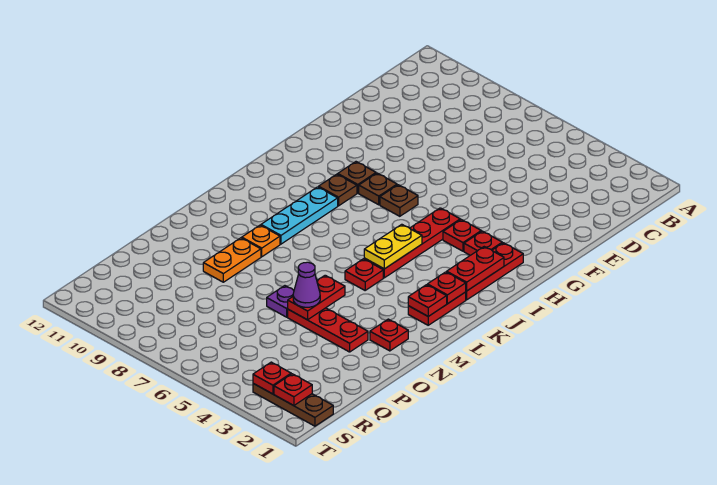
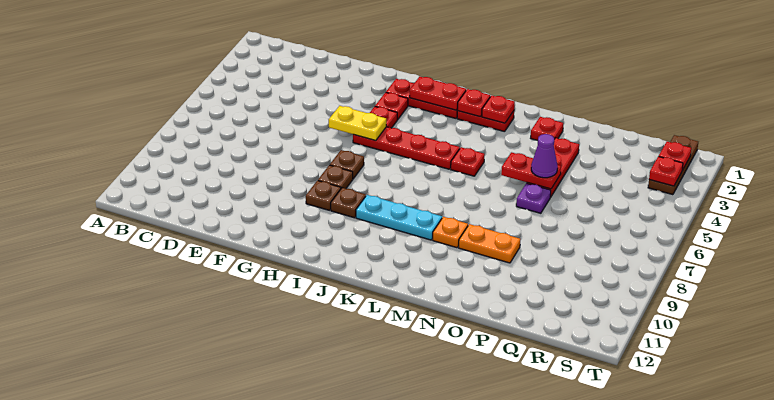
yellow 1x2 plate [364,224,422,269] -> yellow 1x2 plate moved to [329,106,386,141]

